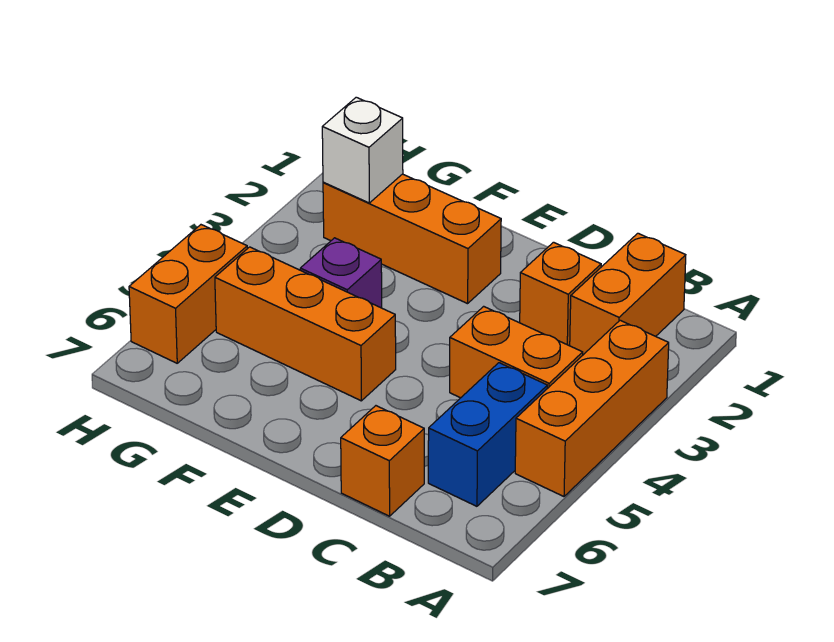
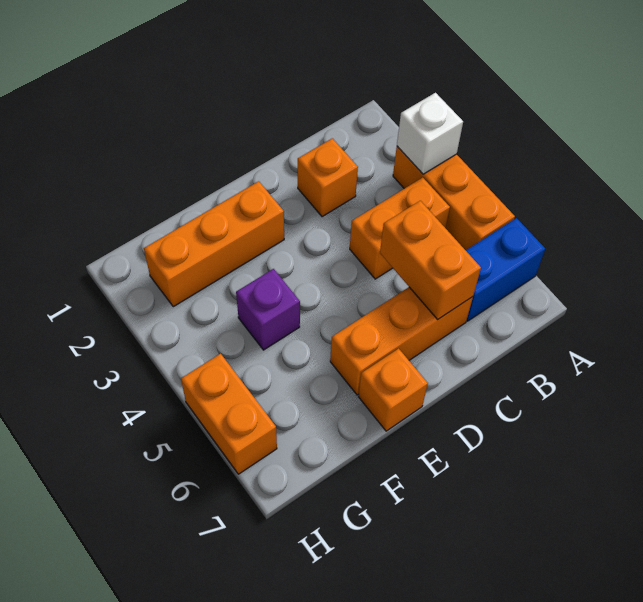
orange 1x2 brick [570,233,686,355] -> orange 1x2 brick moved to [380,201,481,320]
blue 1x2 brick [428,363,547,506] -> blue 1x2 brick turned to [466,218,545,321]
orange 1x1 brick [341,406,424,516] -> orange 1x1 brick moved to [359,348,428,431]
orange 1x3 brick [215,247,396,401] -> orange 1x3 brick moved to [330,287,473,395]
white 1x1 brick [322,97,403,203] -> white 1x1 brick moved to [397,93,463,174]

